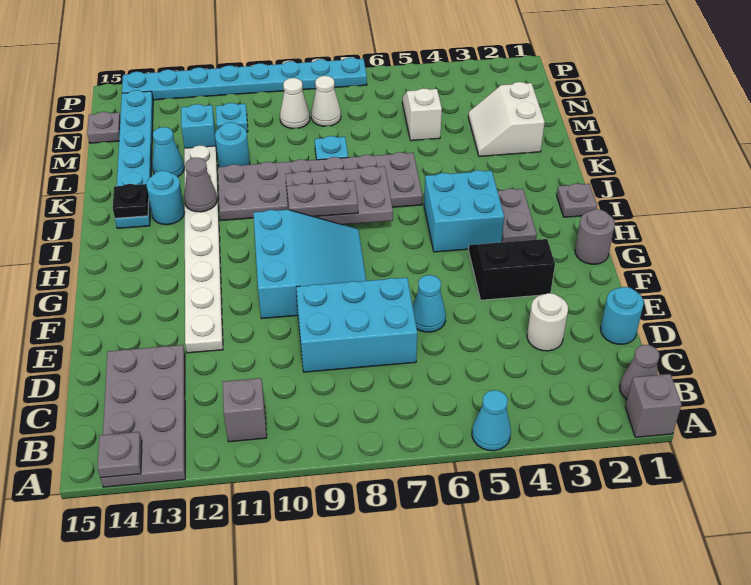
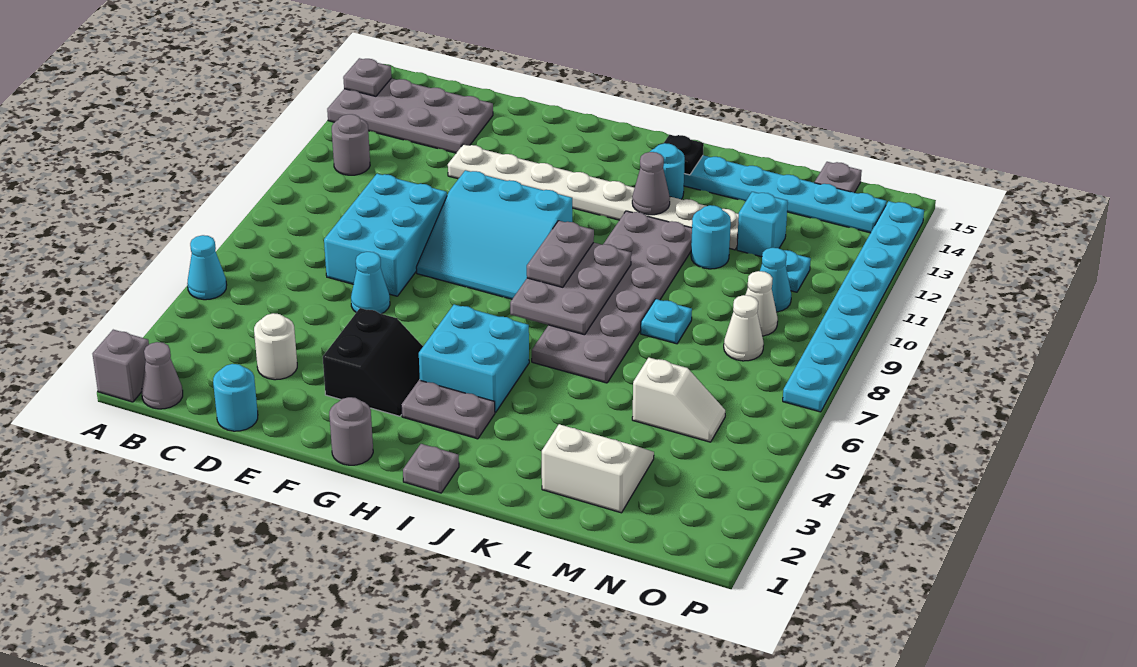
grey 1x1 brick [223,378,267,442] -> grey 1x1 round brick [332,114,370,175]
cyan 1x1 cone [152,127,184,177] -> cyan 1x1 cone moved to [760,248,791,312]

